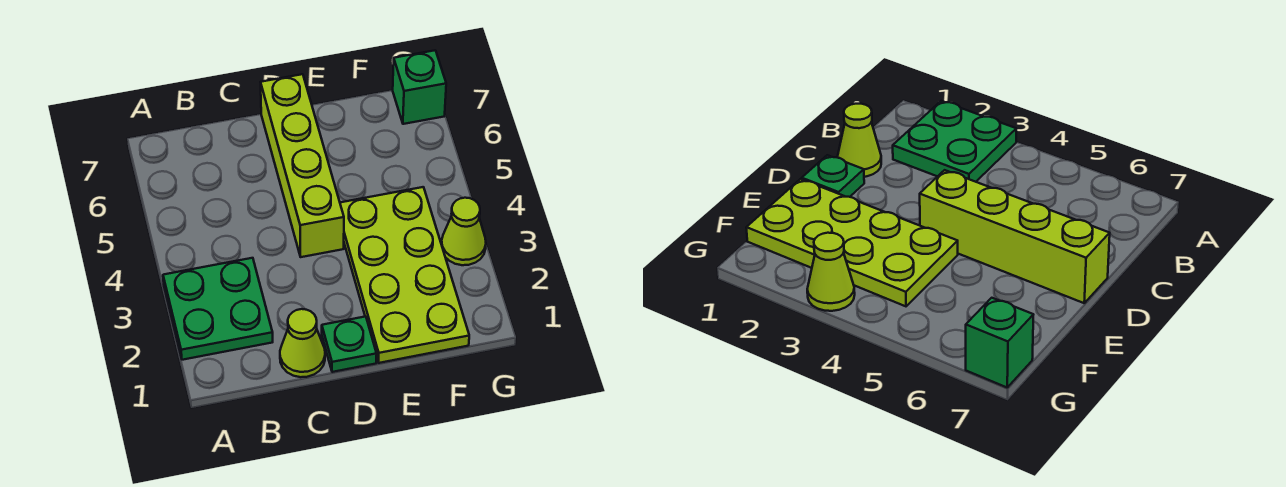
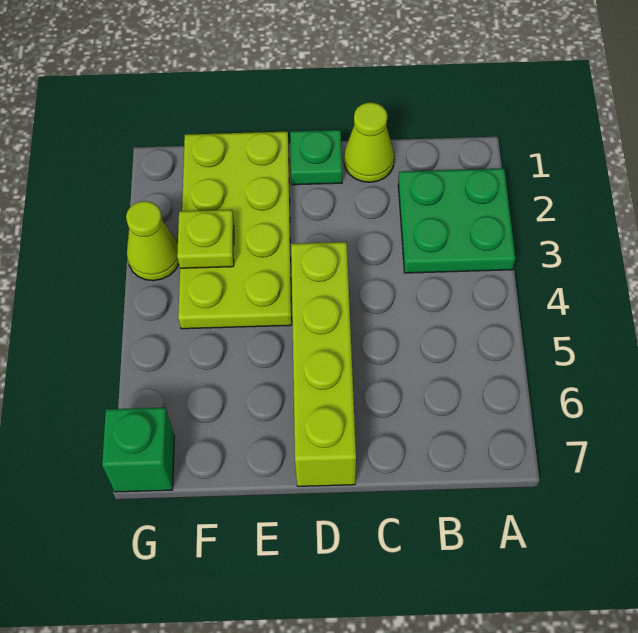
none -> lime 1x1 plate [177,210,234,268]

